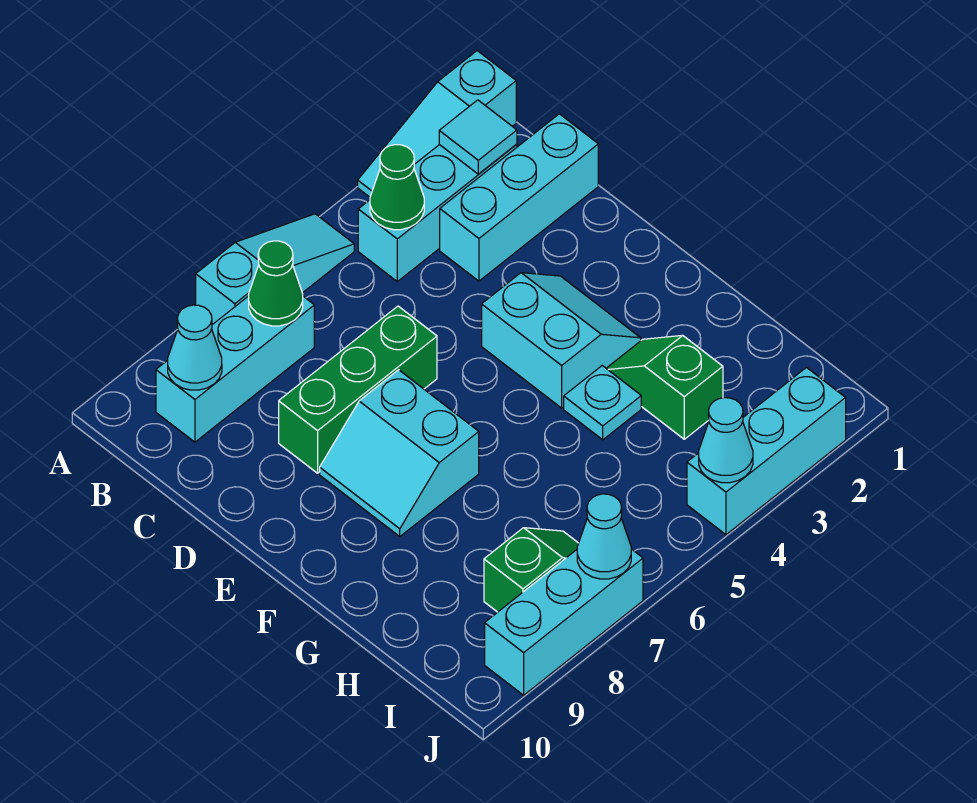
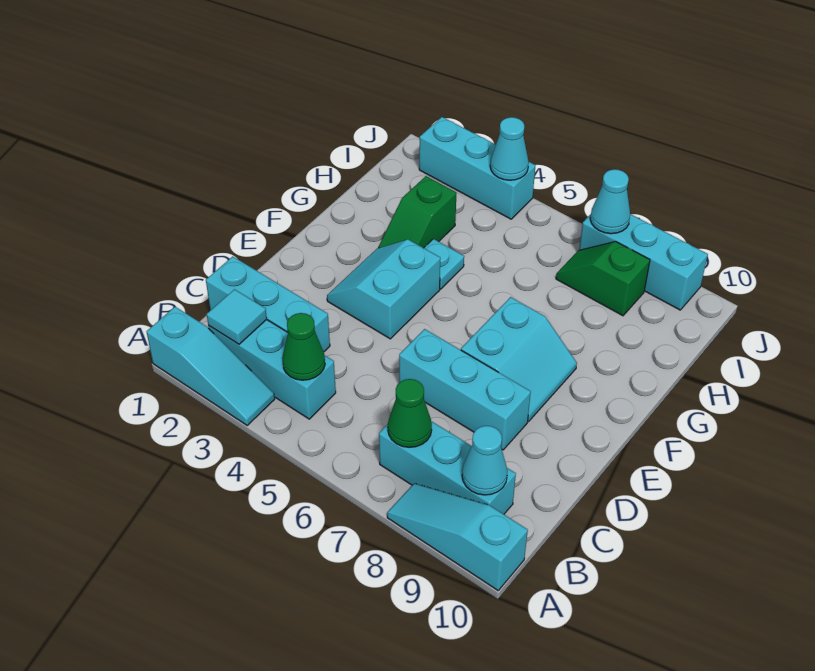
cyan 1x3 slope [196,214,354,325] -> cyan 1x3 slope moved to [387,483,528,590]
green 1x3 brick [279,306,437,473] -> cyan 1x3 brick [399,329,531,450]

